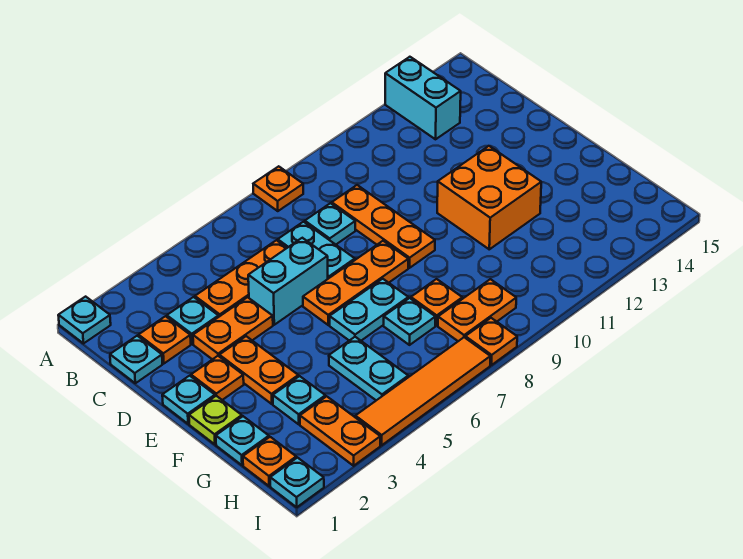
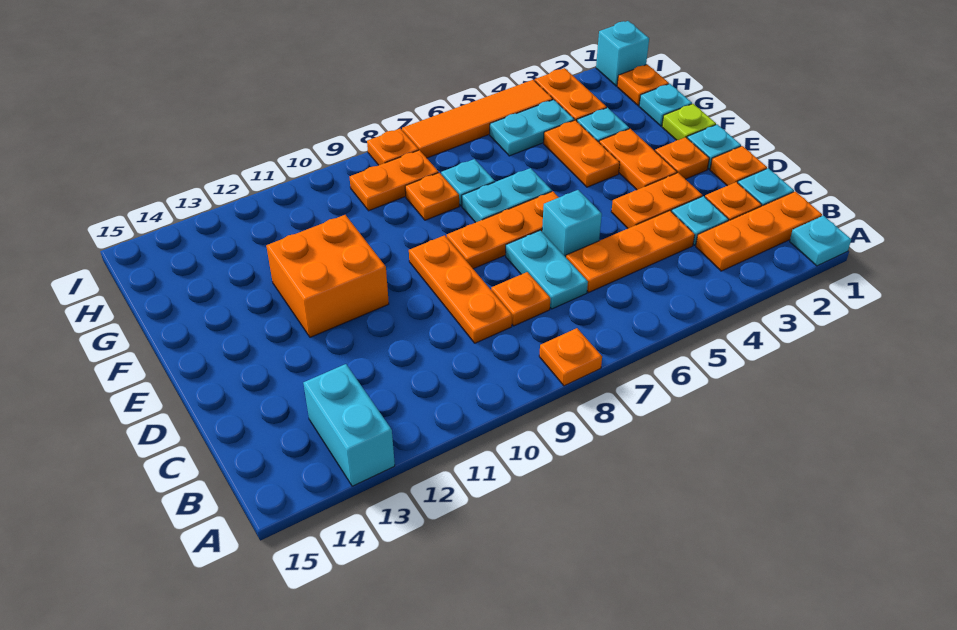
none -> orange 1x3 plate [696,191,822,271]
cyan 1x1 plate [305,203,355,245] -> orange 1x1 plate [491,272,550,326]
none -> orange 1x1 plate [710,146,767,186]
cyan 1x2 brick [248,238,328,325] -> cyan 1x1 brick [542,190,602,257]
none -> orange 1x2 plate [544,120,620,187]
cyan 1x2 plate [329,337,408,400] -> cyan 1x2 plate turned to [490,100,574,156]
cyan 1x1 plate [270,458,324,507] -> cyan 1x1 brick [596,21,649,86]

